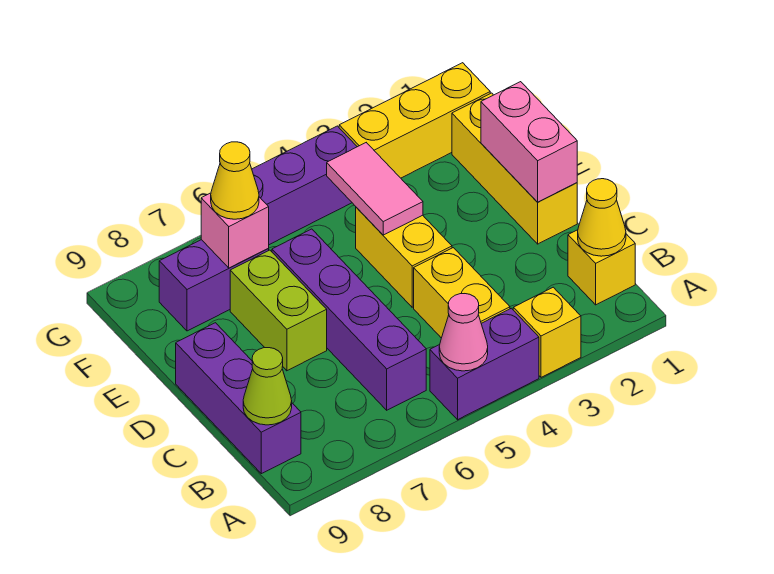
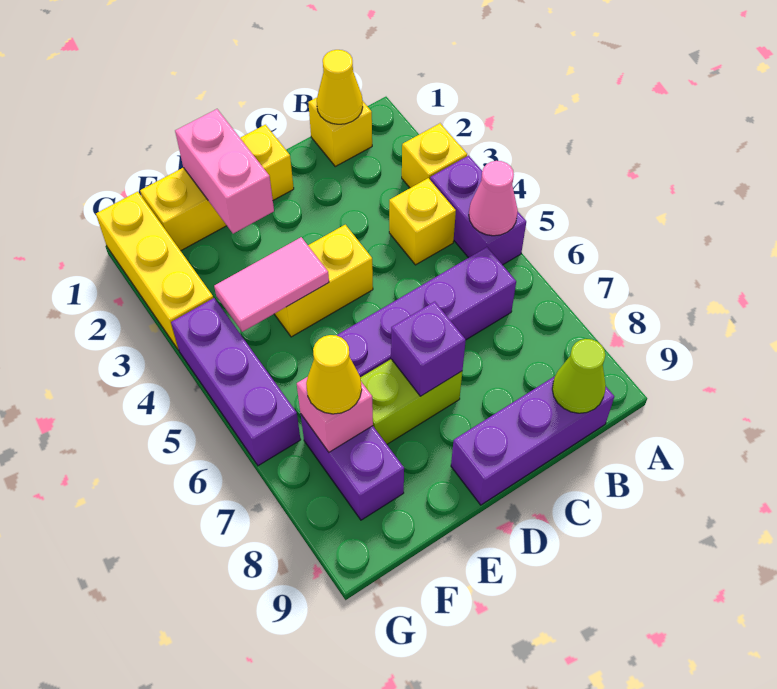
yellow 1x2 brick [414,248,510,338] -> yellow 1x1 brick [389,178,456,265]
pink 1x2 brick [481,82,577,202] -> pink 1x2 brick turned to [175,109,274,234]
none -> purple 1x1 brick [391,302,466,396]

